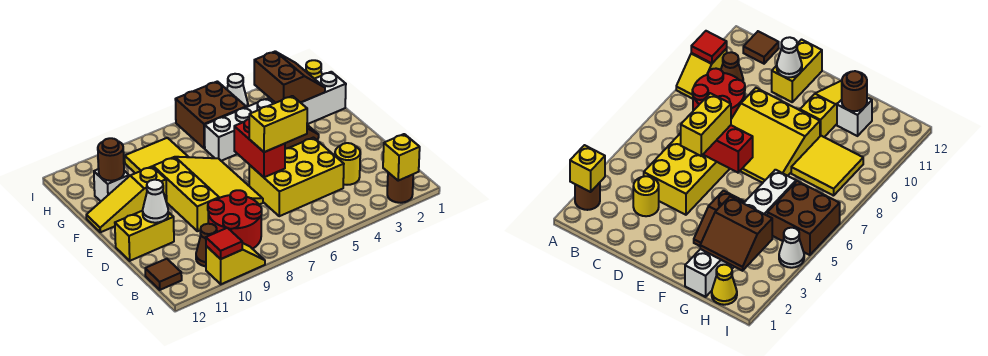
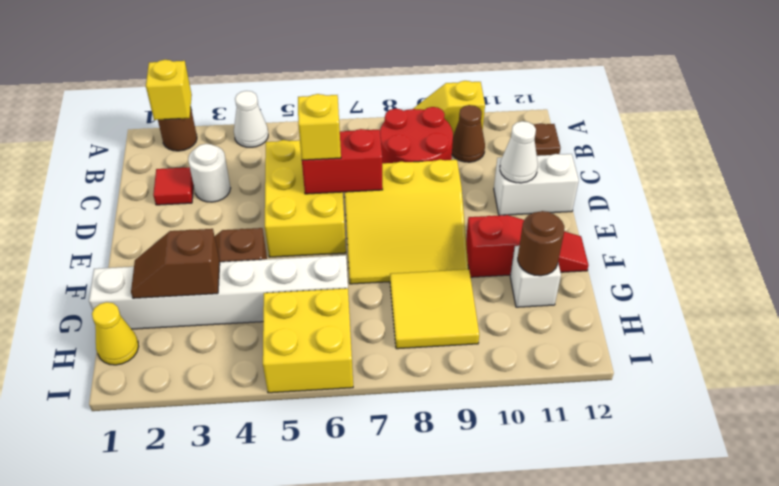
red 1x1 tile [206,228,242,259] -> red 1x1 tile moved to [153,167,194,205]
brown 1x1 tile [145,259,182,290] -> brown 1x1 plate [534,123,560,156]
yellow 1x1 round brick [335,143,360,185] -> white 1x1 round brick [188,144,231,202]
yellow 2x3 brick [249,138,344,216] -> yellow 2x3 brick turned to [265,140,346,257]
yellow 1x2 brick [249,96,307,152] -> yellow 1x1 brick [298,94,341,160]
red 1x2 brick [234,119,285,177] -> red 1x2 brick turned to [302,129,383,194]
yellow 3x3 slope [153,157,263,231] -> yellow 3x3 slope turned to [345,160,468,284]
yellow 1x2 brick [115,211,174,261] -> white 1x2 brick [494,154,579,215]
yellow 1x3 slope [86,167,167,232] -> red 1x3 slope [466,215,588,277]
brown 2x2 slope [254,52,325,103] -> brown 1x2 slope [131,229,220,298]
brown 2x2 brick [175,81,246,149] -> yellow 2x2 brick [263,288,353,393]
white 1x1 cone [227,74,248,107] -> white 1x1 cone moved to [234,91,268,147]

